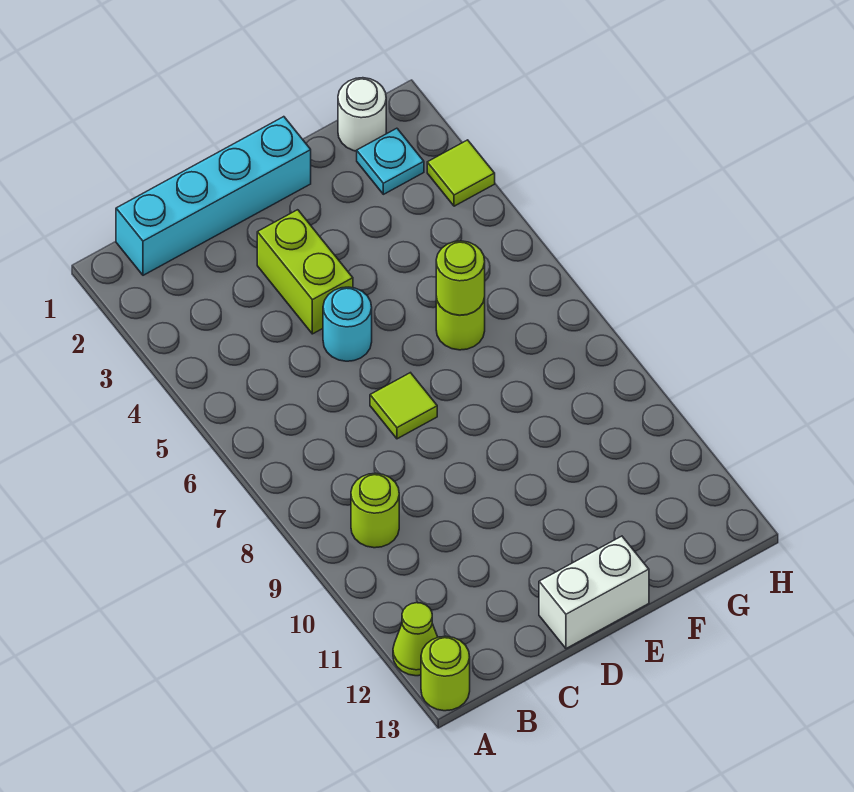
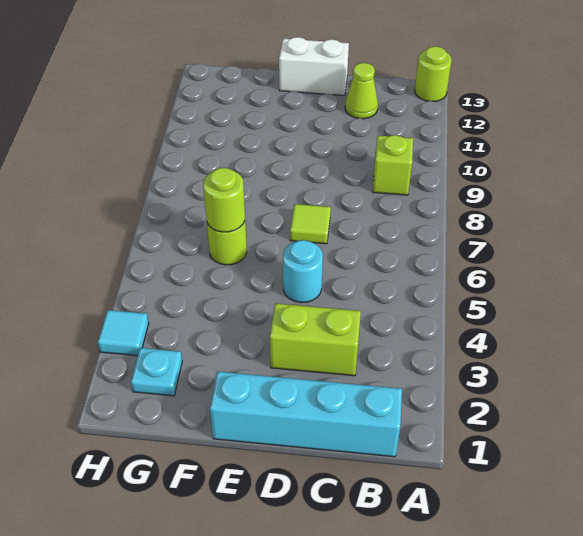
lime 1x1 cone [393,603,438,676] -> lime 1x1 cone moved to [345,63,378,119]
lime 1x1 round brick [351,473,399,548] -> lime 1x1 brick [373,135,413,195]
lime 1x2 brick [257,210,353,334] -> lime 1x2 brick turned to [270,303,361,376]
white 1x1 round brick [338,78,386,151] -> none
lime 1x1 tile [427,140,495,206] -> cyan 1x1 tile [98,310,149,356]

